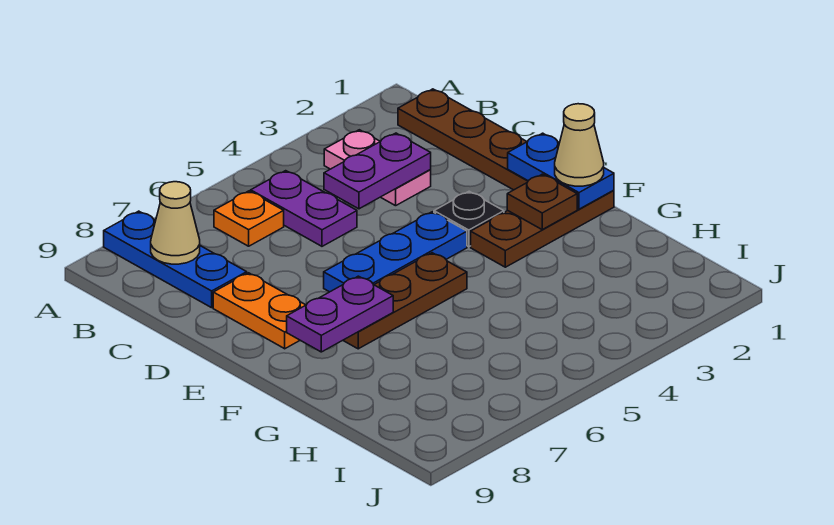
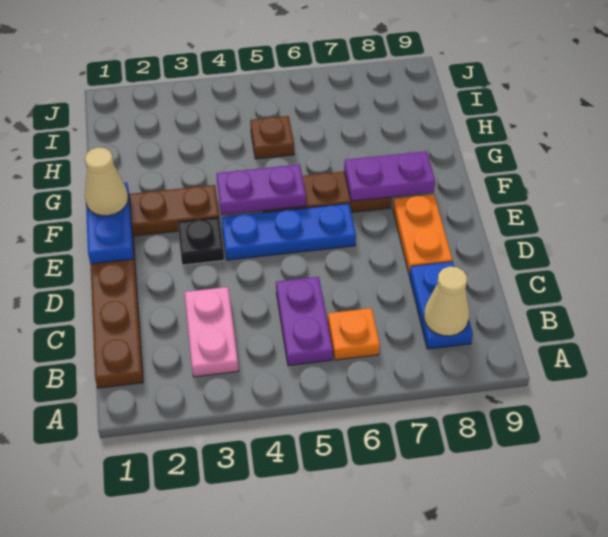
blue 1x3 plate [104,211,247,308] -> blue 1x2 plate [410,262,473,349]
purple 1x2 plate [324,133,431,209] -> purple 1x2 plate moved to [216,164,306,215]
brown 1x1 plate [507,174,577,229] -> brown 1x1 plate moved to [250,116,294,159]

